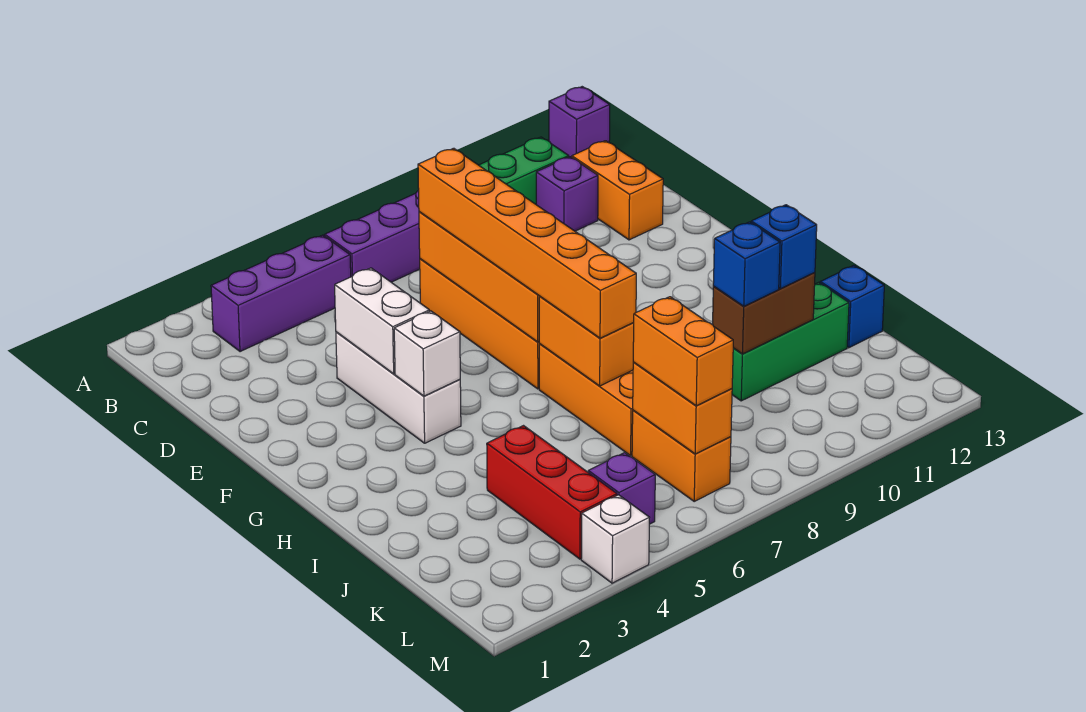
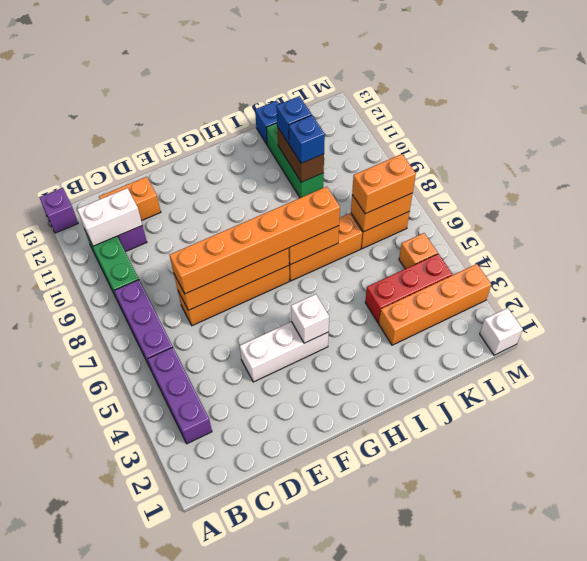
white 1x2 brick [335,268,429,374] -> white 1x2 brick moved to [77,188,142,246]
none -> orange 1x4 brick [379,264,491,345]
purple 1x1 brick [588,453,655,524] -> orange 1x1 brick [399,233,438,269]
white 1x1 brick [581,495,649,583] -> white 1x1 brick moved to [480,308,523,355]

